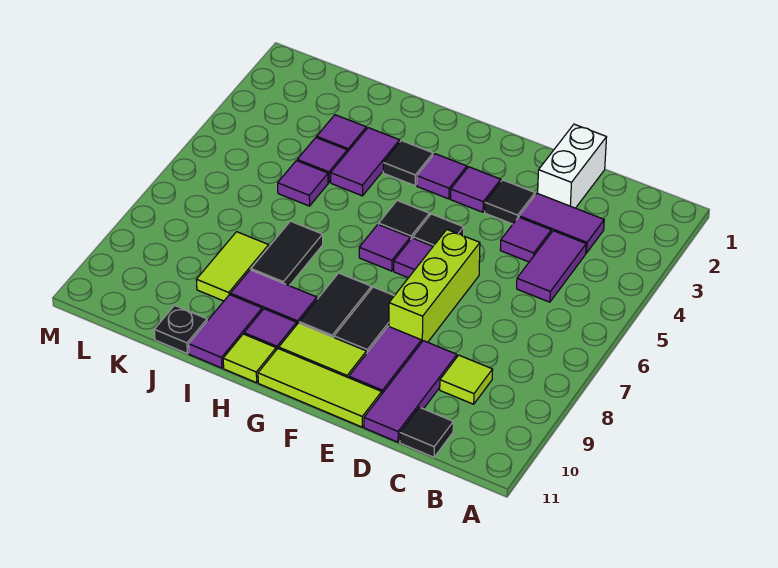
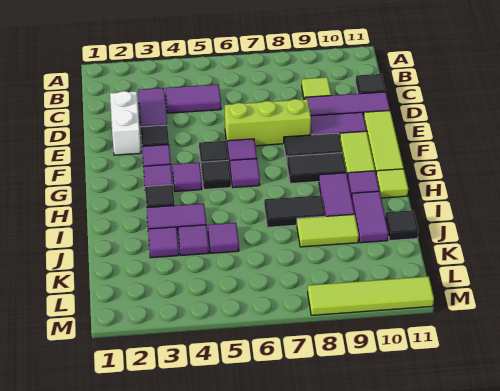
white 1x2 brick [538,124,607,208] -> white 1x2 brick turned to [110,91,141,155]
purple 1x1 tile [500,217,551,262] -> purple 1x1 tile moved to [172,162,202,191]
purple 1x2 tile [189,295,262,368] -> purple 1x2 tile turned to [352,191,389,243]
black 1x1 plate [154,305,207,354] -> black 1x1 tile [385,210,418,241]
none -> lime 1x4 tile [308,276,434,315]

